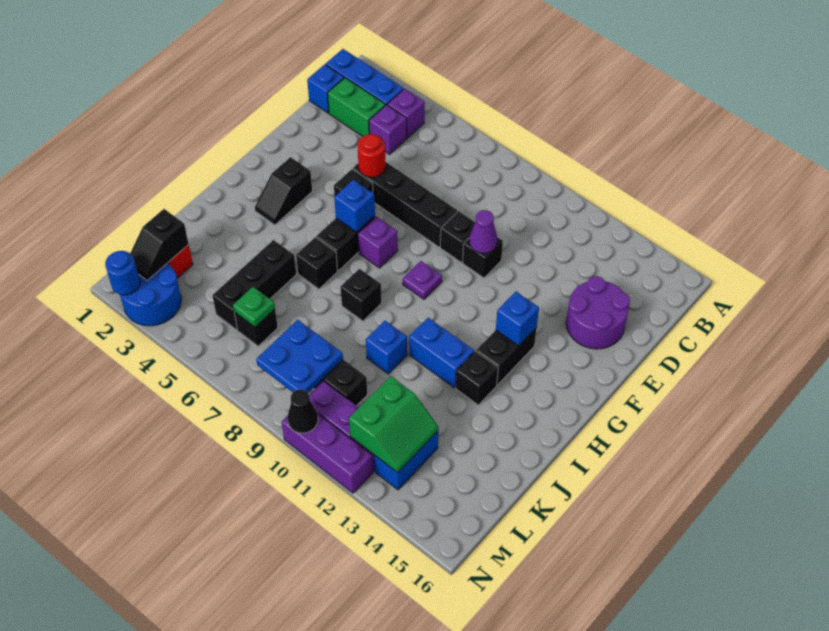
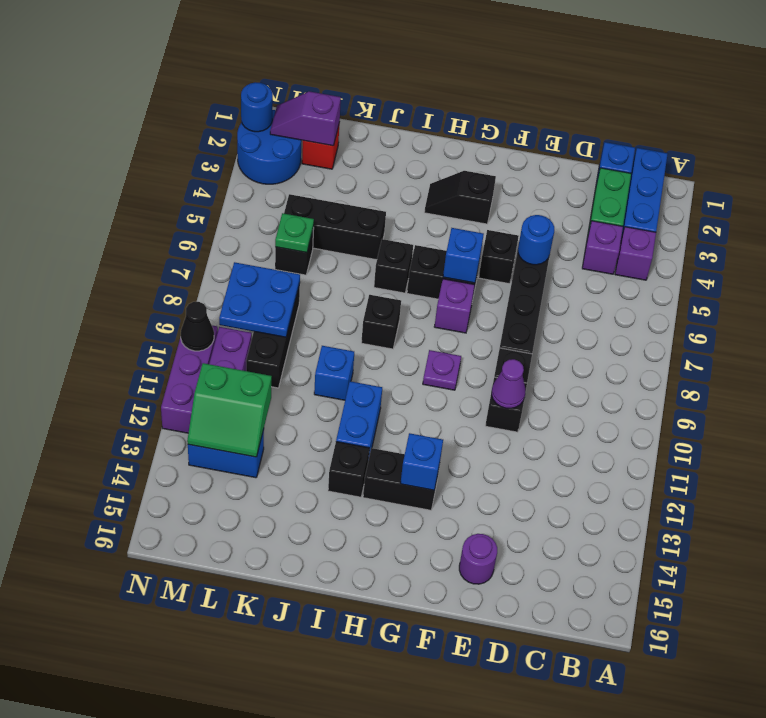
purple 2x2 round brick [566,276,630,349] -> purple 1x1 round brick [459,534,497,584]
red 1x1 round brick [357,134,386,177] -> blue 1x1 round brick [518,215,554,265]
black 1x2 slope [130,209,189,280] -> purple 1x2 slope [270,91,341,146]

